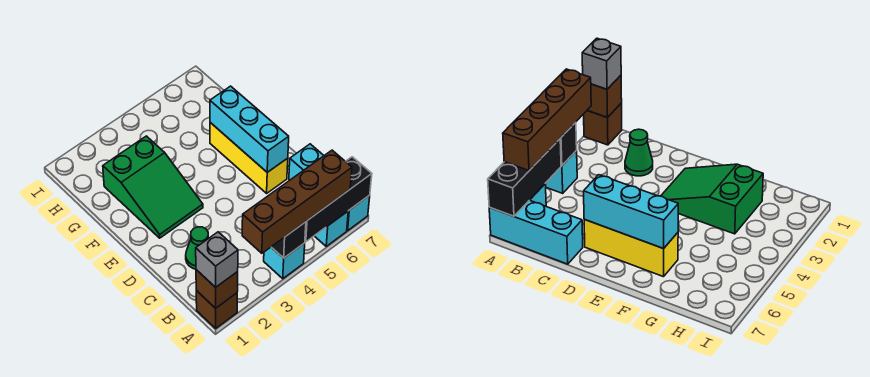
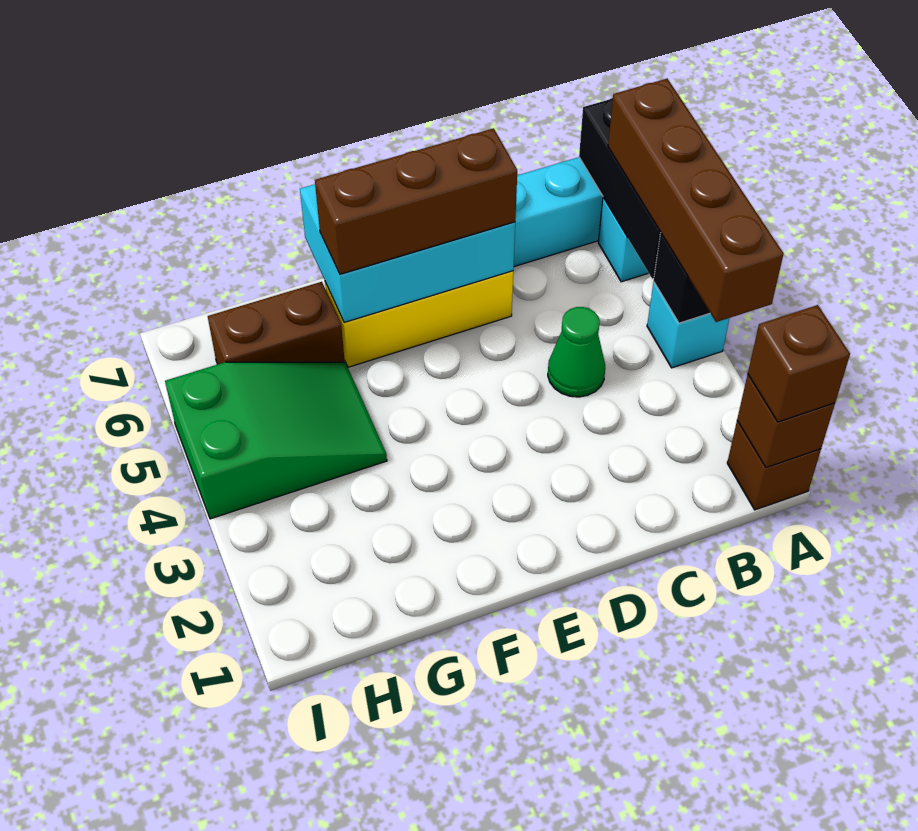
grey 1x1 brick [196,232,238,287] -> brown 1x1 brick [748,305,850,422]
green 1x1 cone [186,227,208,269] -> green 1x1 cone moved to [548,307,605,397]
cyan 1x3 brick [210,86,289,172] -> cyan 2x3 brick [300,184,515,323]
none -> brown 1x3 brick [315,128,517,274]
green 2x3 slope [103,136,203,238] -> green 2x3 slope moved to [165,362,387,519]
none -> brown 1x2 brick [208,282,345,364]

